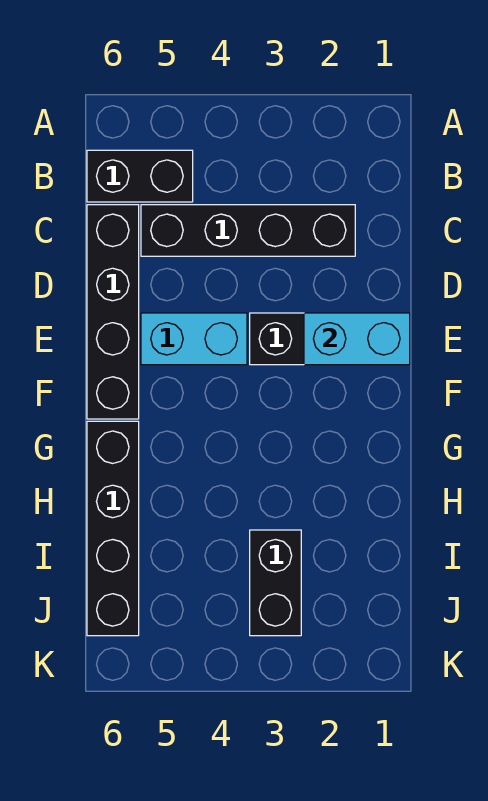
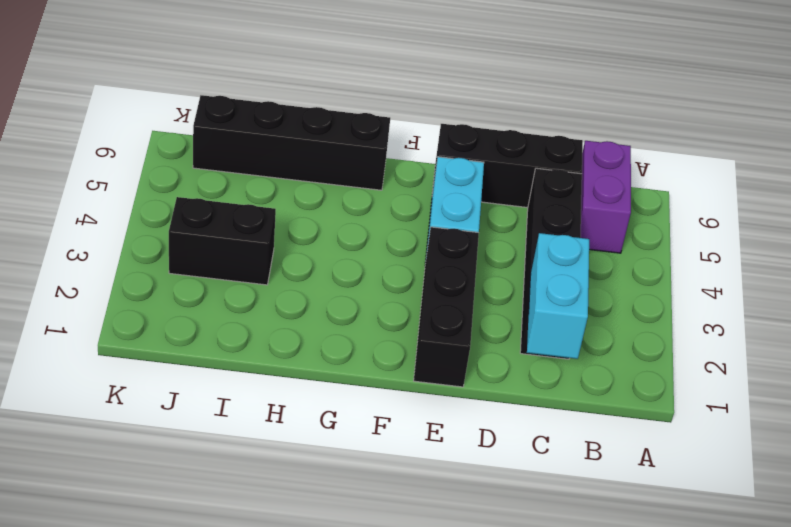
black 1x2 brick [87,150,193,202] -> purple 1x2 brick [581,141,631,253]
black 1x4 brick [87,205,139,419] -> black 1x3 brick [433,124,583,208]
cyan 1x2 brick [304,313,410,365] -> cyan 1x2 brick moved to [527,233,589,359]

